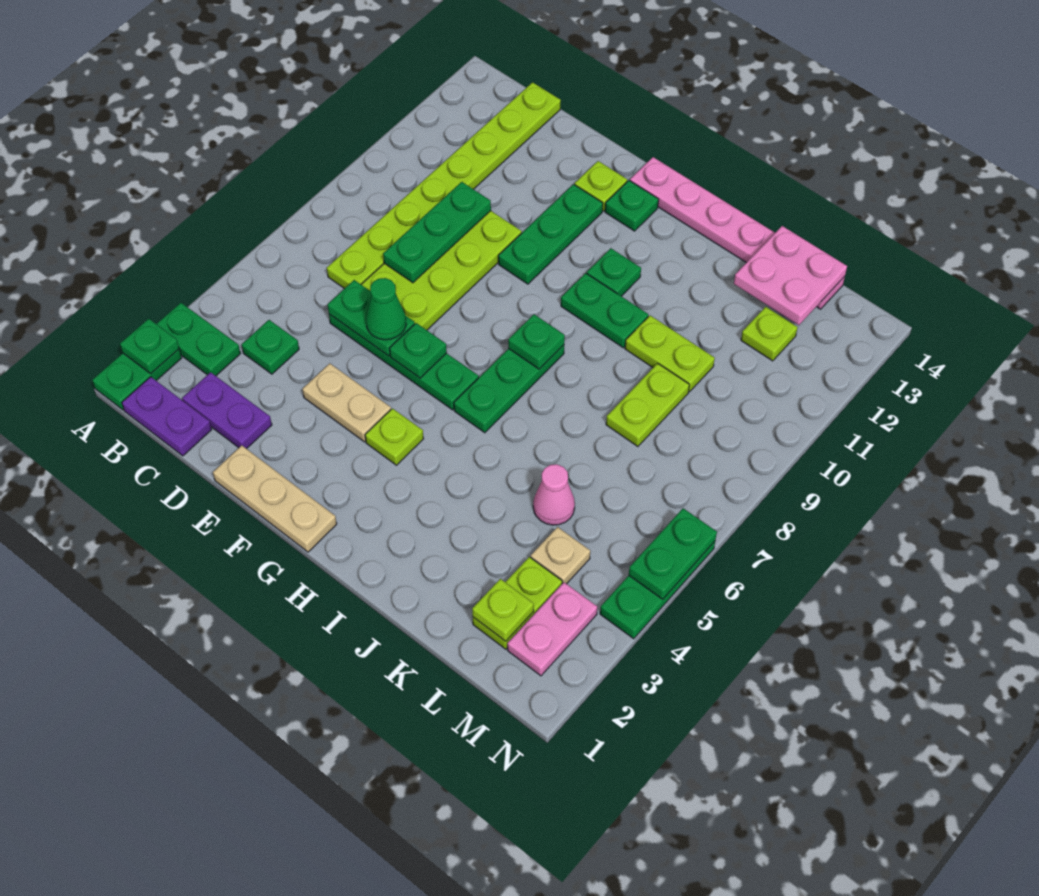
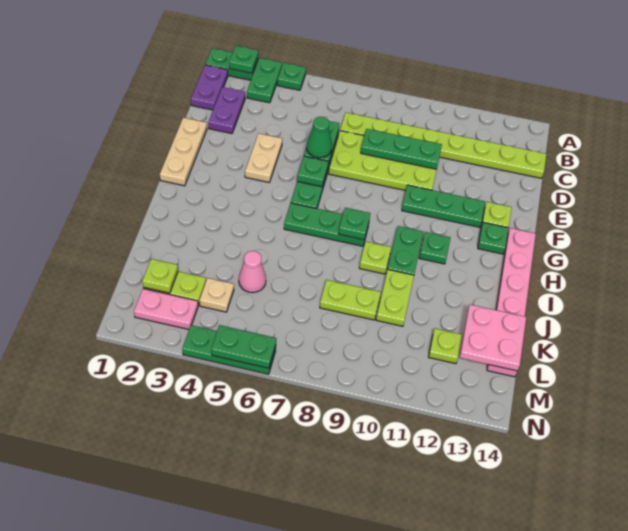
green 1x1 plate [242,320,299,374] -> green 1x1 plate moved to [277,63,306,90]
lime 1x1 plate [365,408,424,465] -> lime 1x1 plate moved to [359,242,391,274]

